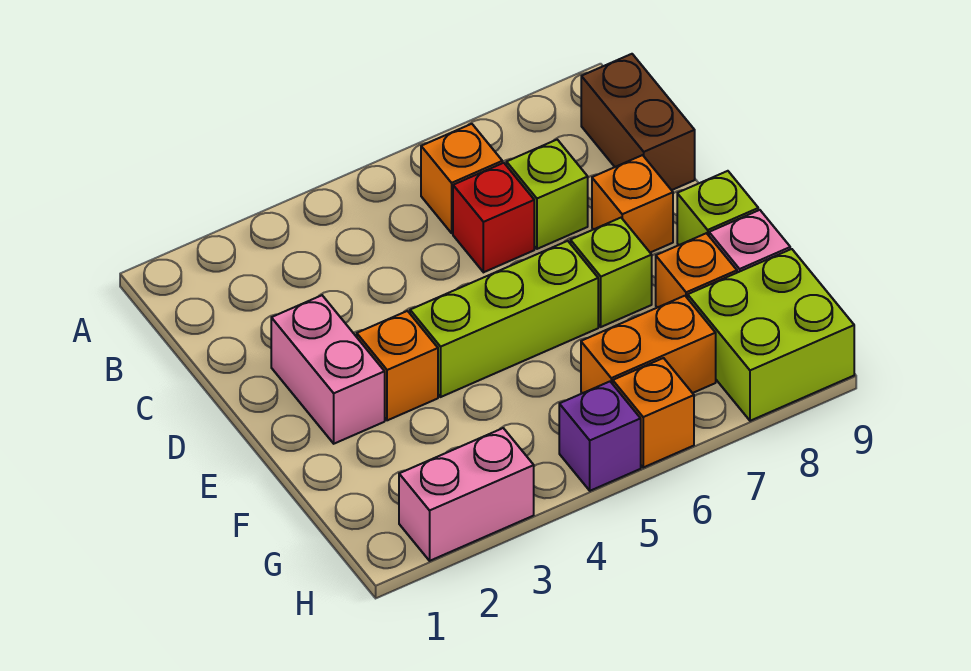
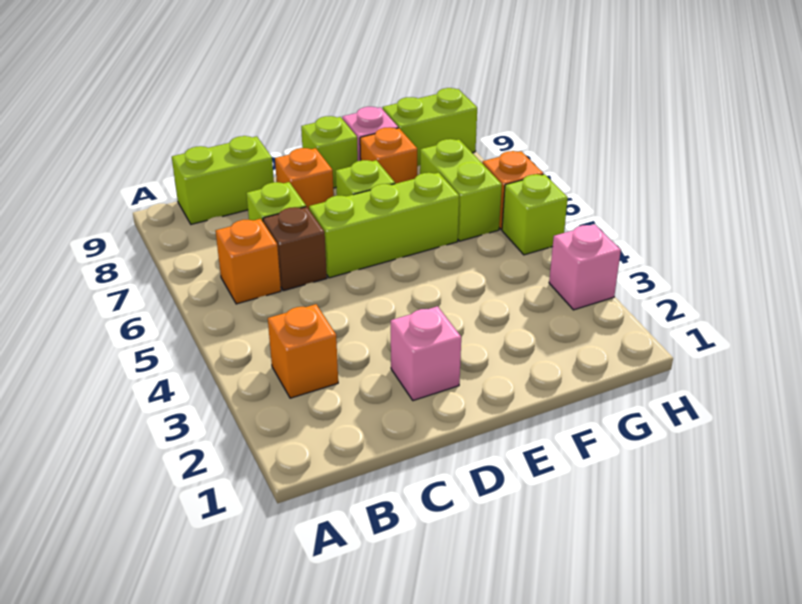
brown 1x2 brick [581,54,695,190] -> lime 1x2 brick [172,136,274,224]
red 1x1 brick [453,163,534,272] -> brown 1x1 brick [263,207,327,291]
pink 1x2 brick [271,295,385,444] -> pink 1x1 brick [391,306,461,401]
orange 1x1 brick [357,311,438,420] -> orange 1x1 brick moved to [268,304,338,398]
lime 1x3 brick [410,241,598,397] -> lime 1x3 brick turned to [309,173,459,278]
orange 1x2 brick [581,296,716,393] -> lime 1x2 brick [420,139,502,241]
lime 2x2 brick [688,249,854,421] -> lime 1x2 brick [383,88,477,167]
pink 1x2 brick [399,428,534,561] -> pink 1x1 brick [549,224,621,310]
purple 1x1 brick [559,382,641,491] -> lime 1x1 brick [502,174,568,255]

